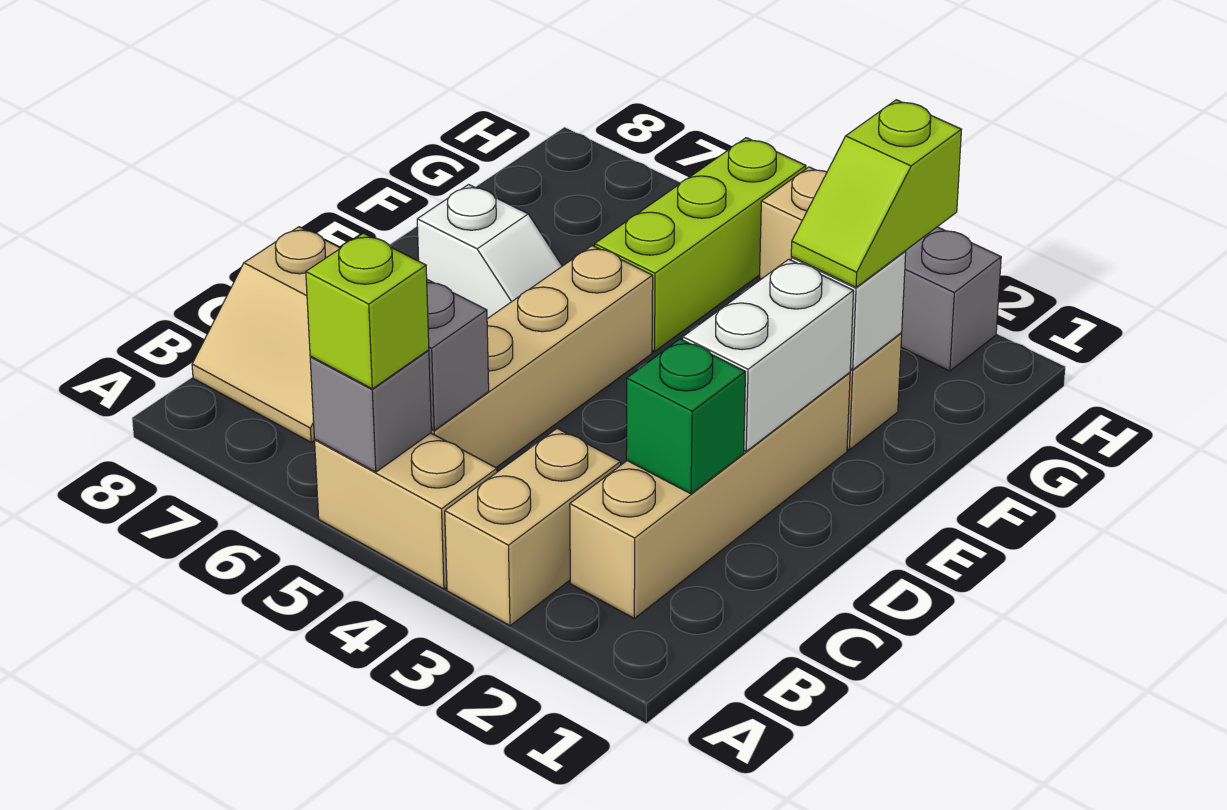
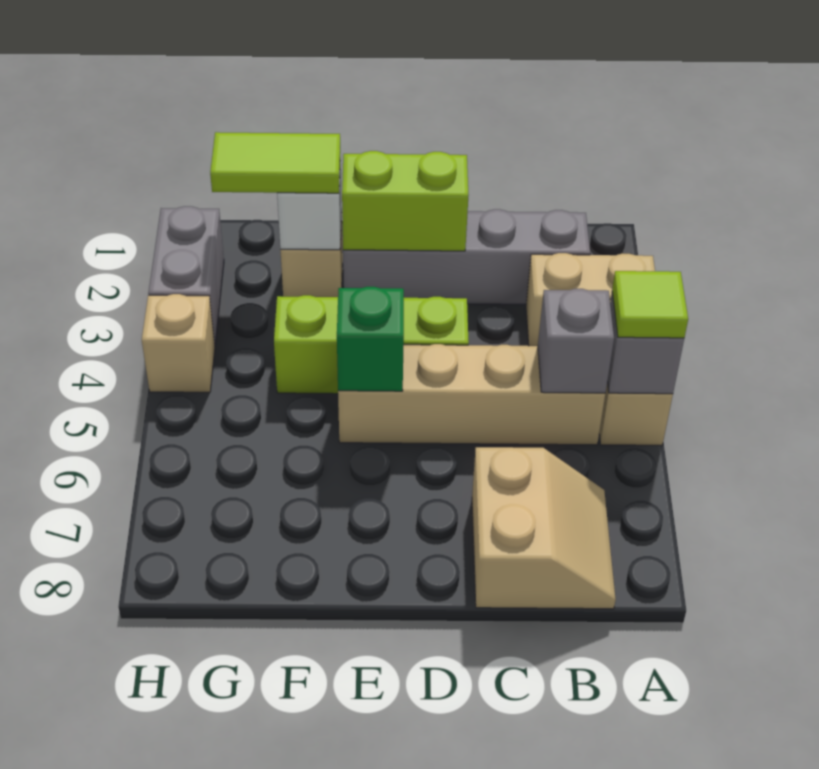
lime 1x1 brick [306,233,429,389] -> lime 1x1 tile [612,271,688,338]
tan 1x4 brick [570,372,850,618] -> grey 1x4 brick [343,209,590,304]
green 1x1 brick [626,339,745,494] -> green 1x1 brick moved to [337,287,404,391]
white 1x2 brick [683,259,854,451] -> lime 1x2 brick [342,151,468,251]
white 1x2 slope [417,185,562,319] -> none
lime 1x2 slope [791,100,961,287] -> lime 1x2 tile [210,132,340,193]
lime 1x3 brick [595,138,806,352] -> lime 1x3 brick moved to [274,295,469,394]

